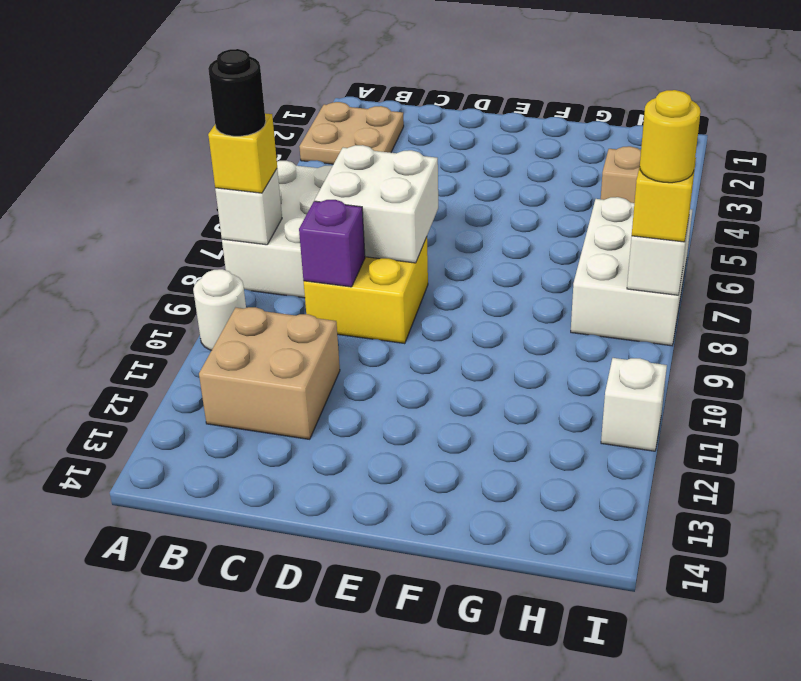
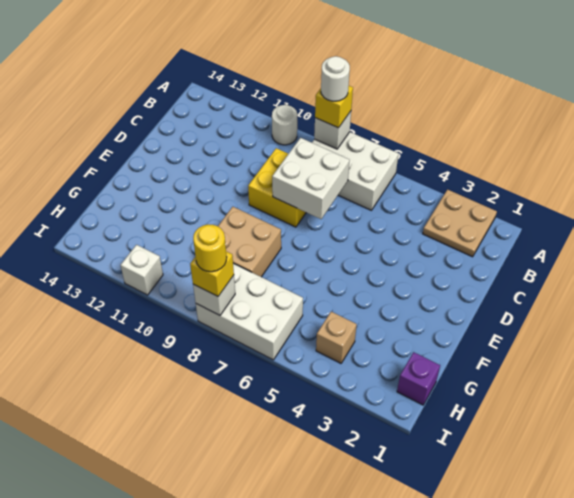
black 1x1 round brick [208,49,266,136] -> white 1x1 round brick [321,56,350,101]
tan 2x2 brick [199,307,340,439] -> tan 2x2 brick moved to [218,207,281,277]
purple 1x1 brick [299,200,365,287] -> purple 1x1 brick moved to [397,352,440,405]

